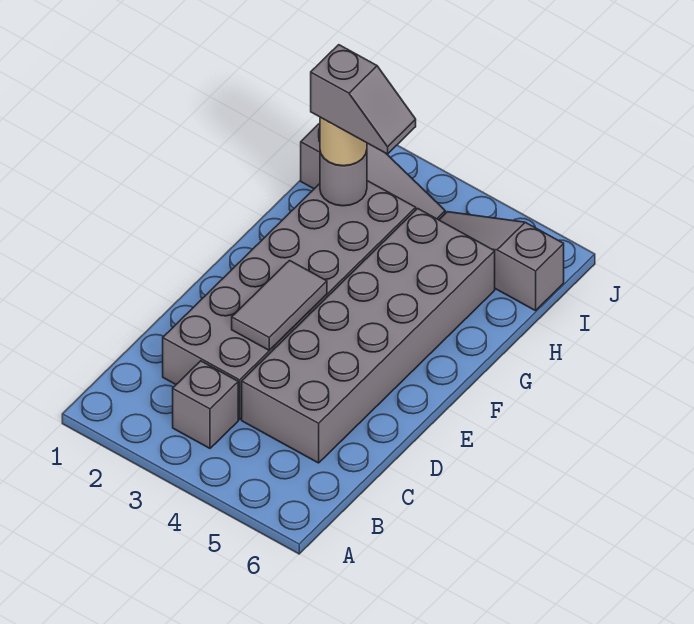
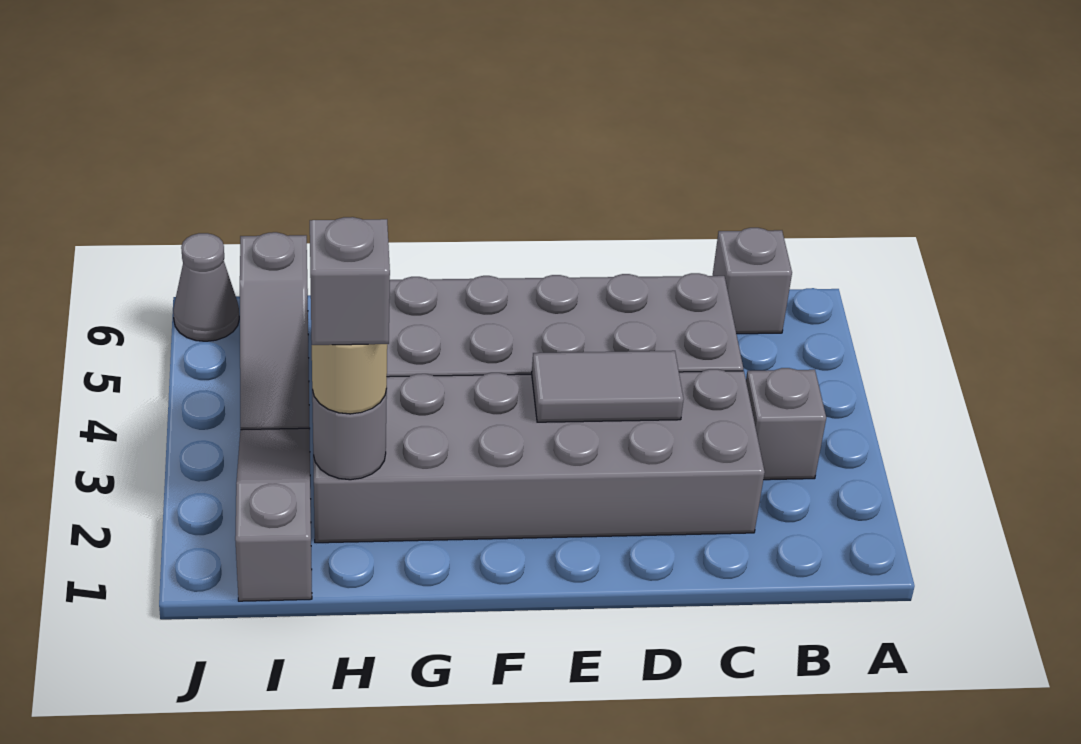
none -> grey 1x1 brick [713,228,792,334]
none -> grey 1x1 cone [173,233,239,341]

